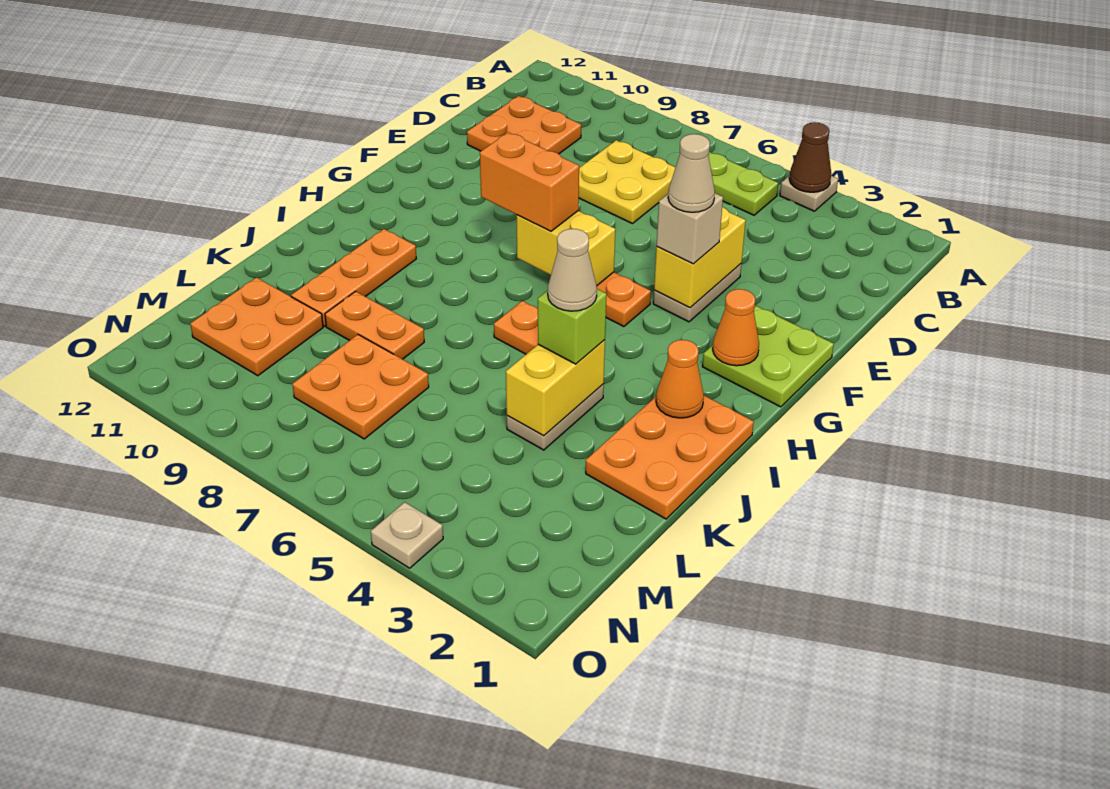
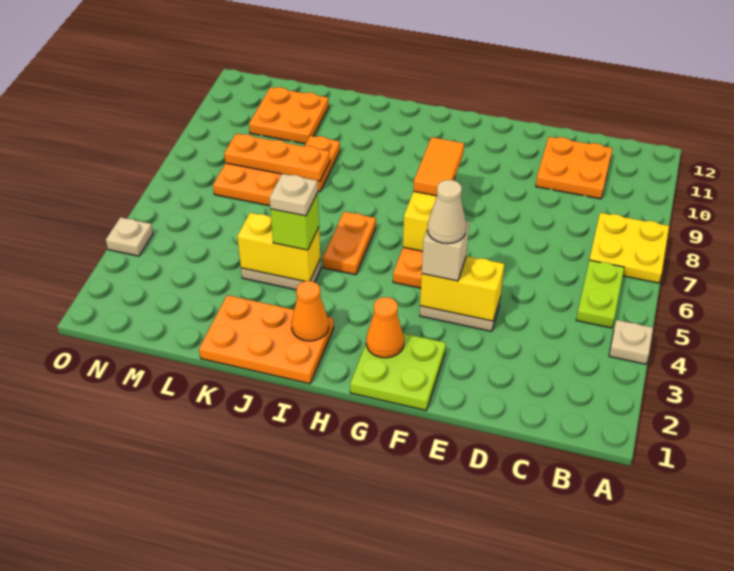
brown 1x1 cone [789,122,831,192] -> none
yellow 2x2 plate [579,140,676,224] -> yellow 2x2 plate moved to [589,213,669,283]
orange 1x2 brick [480,132,579,231] -> orange 1x2 tile [413,137,464,196]
orange 1x3 plate [291,229,416,326] -> orange 1x3 plate moved to [224,134,330,181]
tan 1x1 cone [548,229,597,311] -> tan 1x1 plate [270,174,318,216]

